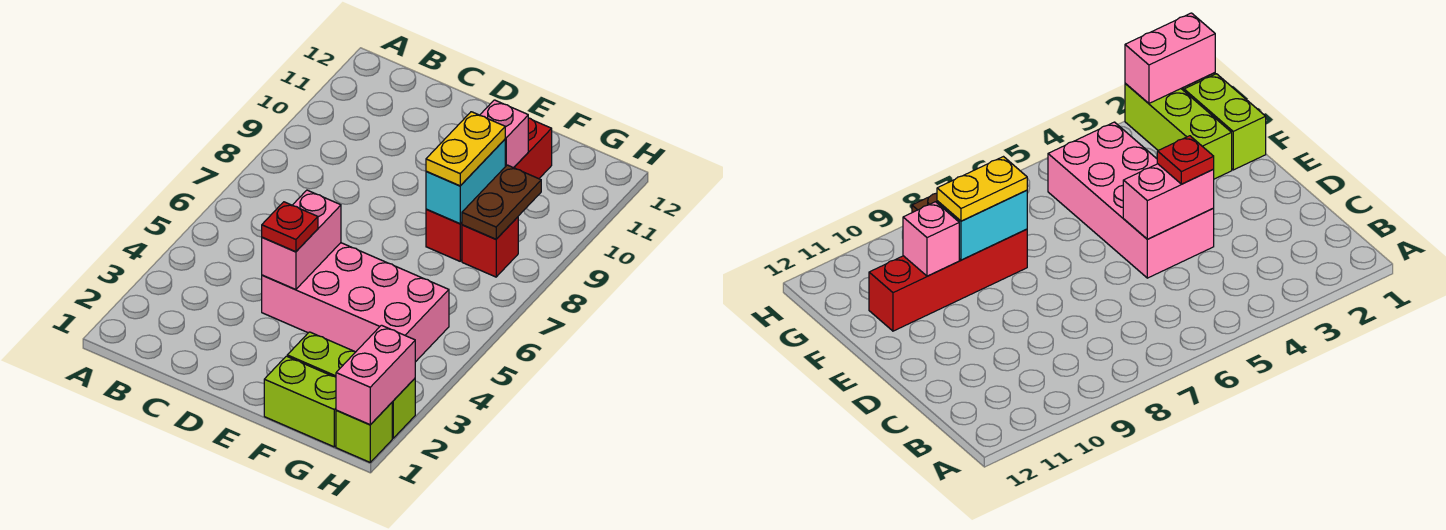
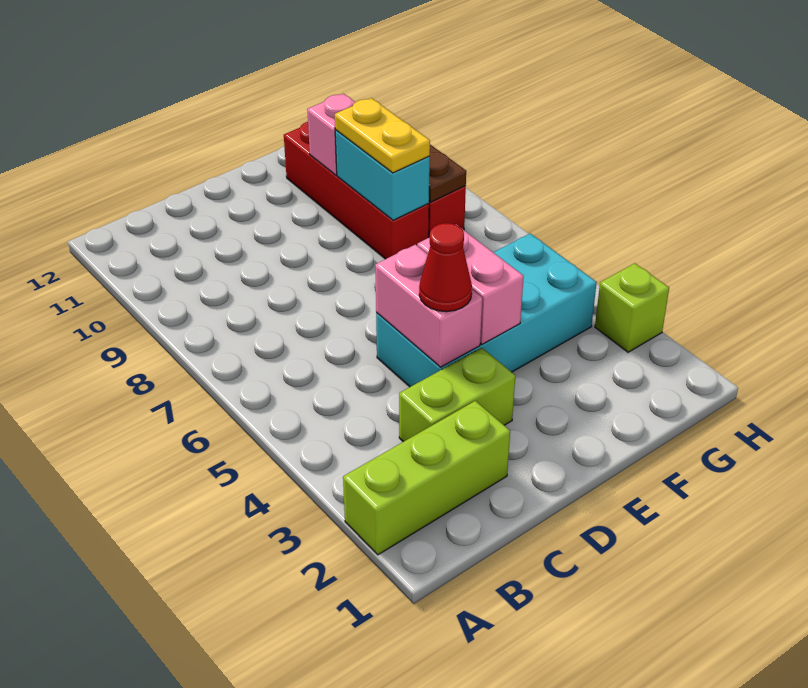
pink 2x4 brick [262,243,449,362] -> cyan 2x4 brick [376,233,597,387]
red 1x1 plate [262,202,318,252] -> red 1x1 cone [419,223,472,312]
lime 1x2 brick [264,356,336,447] -> lime 1x2 brick moved to [399,348,515,442]
lime 1x3 brick [287,332,415,438] -> lime 1x3 brick moved to [343,401,510,555]
lime 1x1 brick [336,403,392,462] -> lime 1x1 brick moved to [595,263,669,352]
pink 1x2 brick [336,325,415,425] -> pink 1x2 brick moved to [417,225,524,345]

